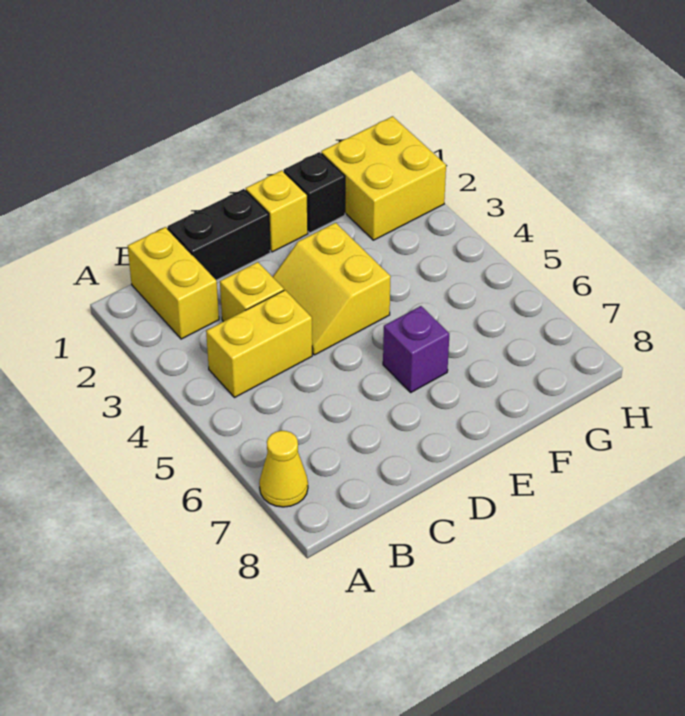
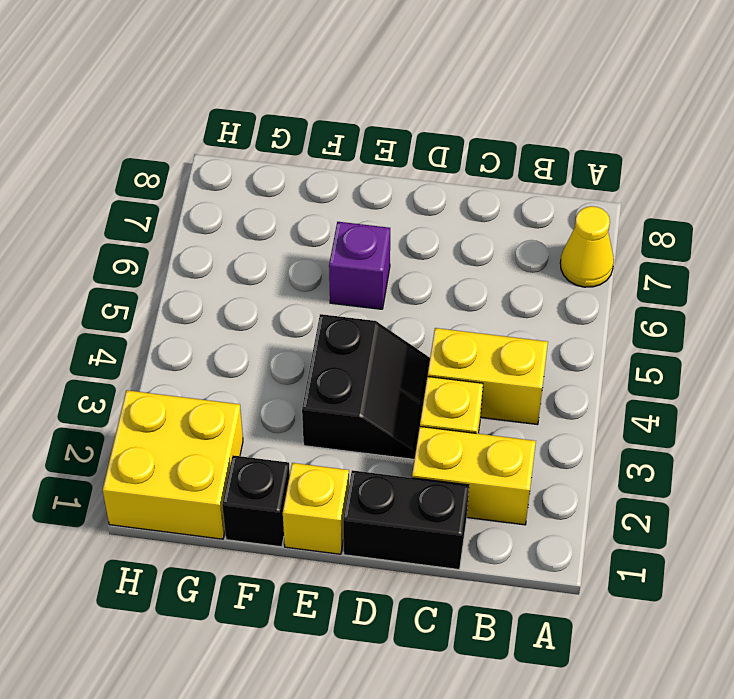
yellow 1x2 brick [128,227,219,339] -> yellow 1x2 brick turned to [412,427,536,525]
yellow 2x2 slope [273,223,391,355] -> black 2x2 slope [302,314,430,459]

